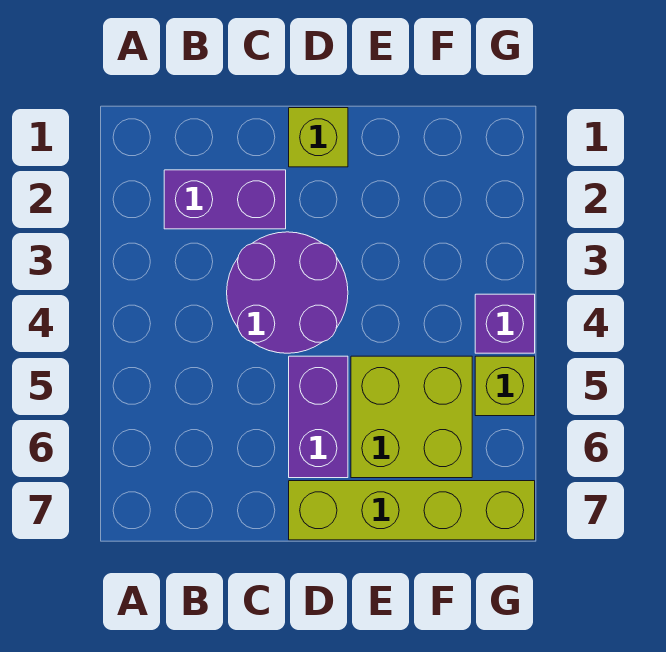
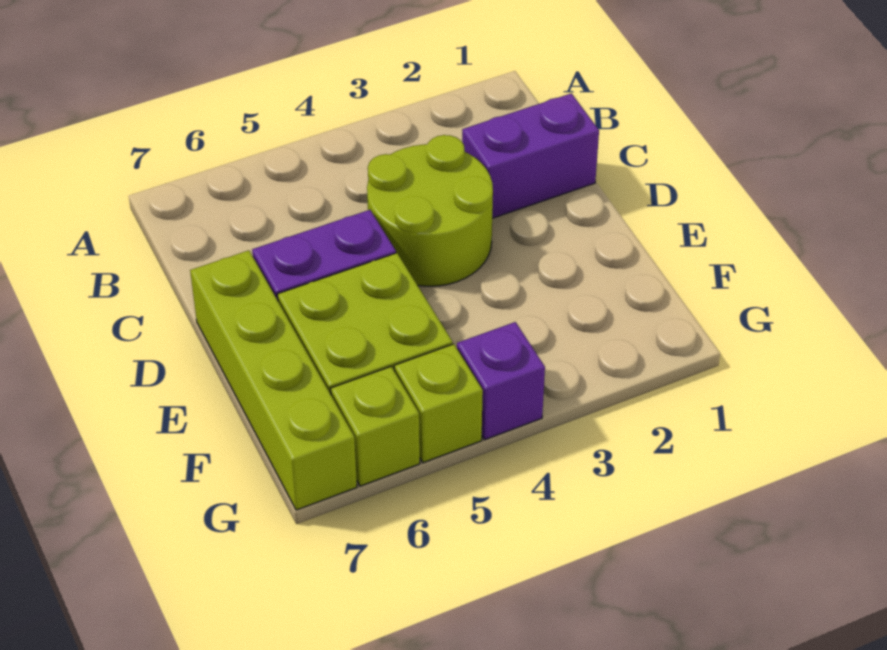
purple 1x2 brick [164,170,286,229] -> purple 1x2 brick turned to [462,93,599,218]
purple 2x2 round brick [227,232,348,353] -> lime 2x2 round brick [367,135,493,286]
lime 1x1 brick [289,108,348,167] -> lime 1x1 brick moved to [331,367,420,486]

